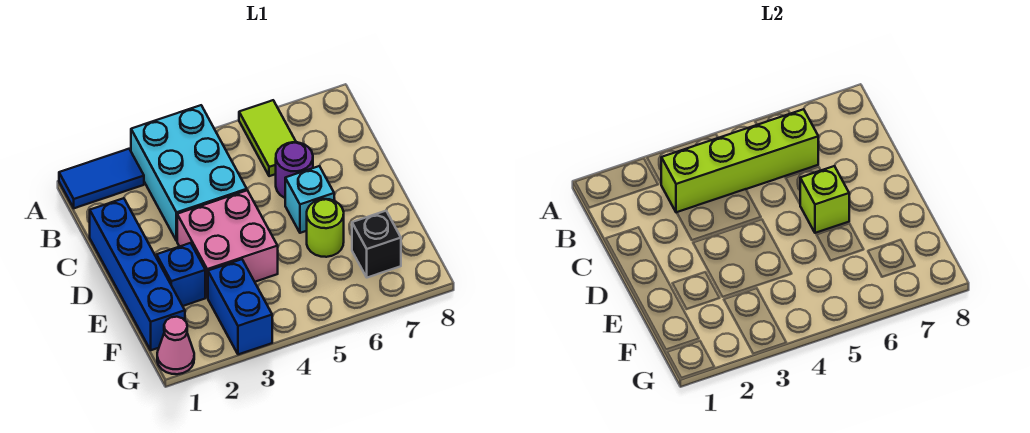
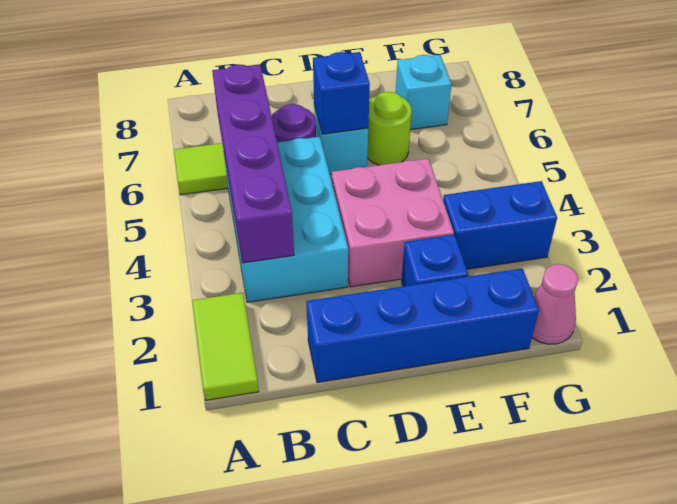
blue 1x2 tile [59,149,144,208] -> lime 1x2 tile [192,293,259,400]
cyan 2x3 brick [131,105,247,241] -> cyan 2x3 brick turned to [224,137,348,302]
lime 1x4 brick [661,109,818,213] -> purple 1x4 brick [212,64,294,263]
lime 1x1 brick [800,166,849,233] -> blue 1x1 brick [313,52,370,134]
black 1x1 brick [352,211,401,278] -> cyan 1x1 brick [396,55,451,130]

